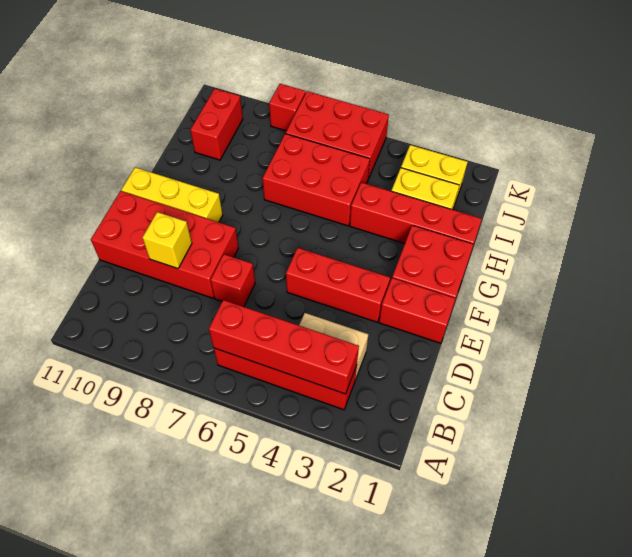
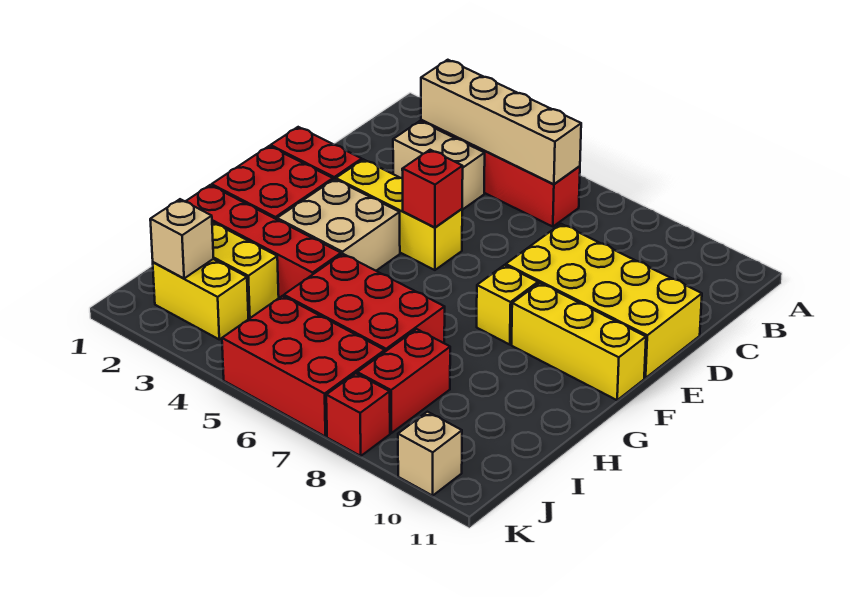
red 1x4 brick [209,300,359,394] -> tan 1x4 brick [421,60,581,184]
red 1x1 brick [211,254,255,307] -> red 1x1 brick moved to [402,150,463,227]
red 2x4 brick [91,191,238,298] -> yellow 2x4 brick [506,224,702,378]
yellow 1x1 brick [142,212,192,269] -> yellow 1x1 brick moved to [477,265,538,344]
red 1x3 brick [286,248,390,322] -> yellow 1x3 brick [336,159,462,270]
none -> tan 2x2 brick [277,179,400,271]
red 1x2 brick [190,89,243,160] -> red 1x2 brick moved to [357,329,450,433]
none -> tan 1x1 brick [150,199,214,278]
none -> tan 1x1 brick [398,412,462,496]

